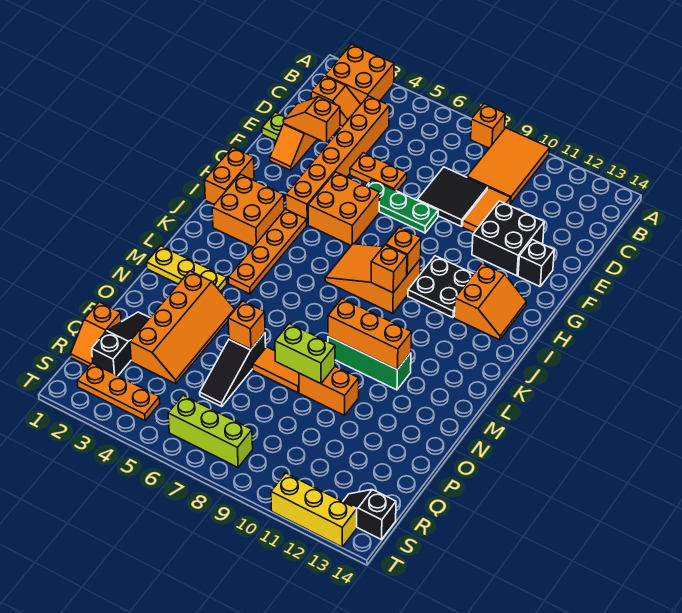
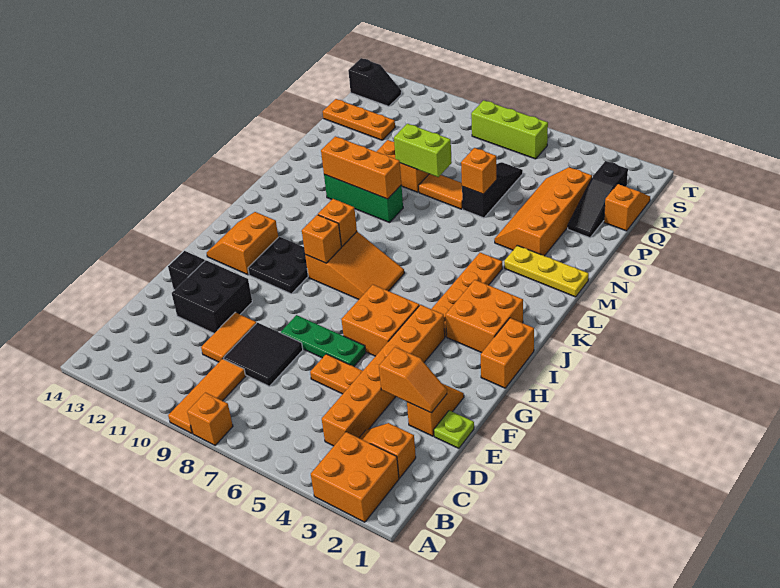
orange 2x3 tile [467,128,550,203] -> orange 1x3 tile [168,359,246,434]
orange 1x3 plate [77,363,160,421] -> orange 1x3 plate moved to [323,99,395,140]
yellow 1x3 brick [271,473,357,547] -> none

